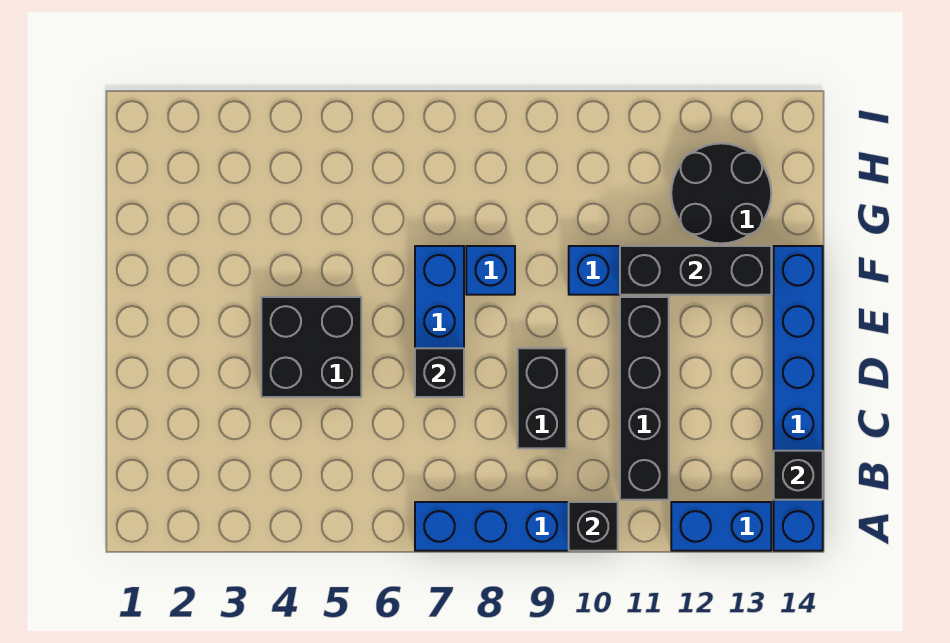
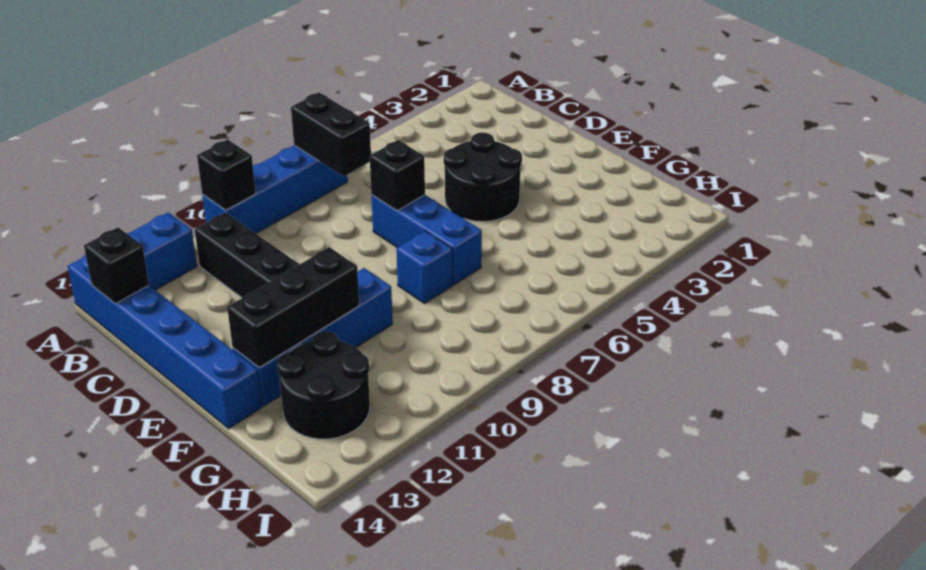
black 1x2 brick [518,348,566,448] -> black 1x2 brick moved to [291,93,371,176]
black 2x2 brick [261,297,361,397] -> black 2x2 round brick [444,133,522,222]

